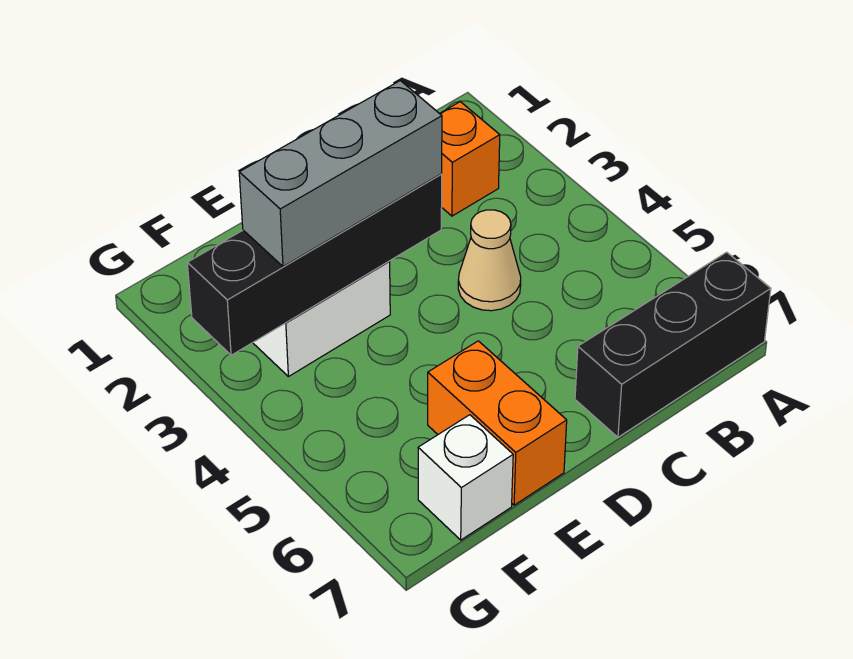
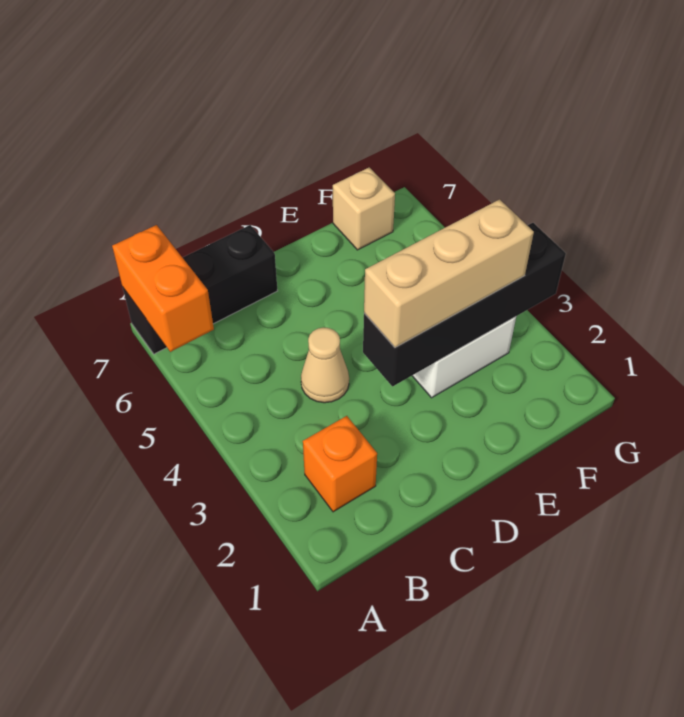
grey 1x3 brick [239,81,442,267] -> tan 1x3 brick [364,199,534,347]
orange 1x2 brick [428,341,567,505] -> orange 1x2 brick moved to [112,225,214,352]
white 1x1 brick [418,415,513,540] -> tan 1x1 brick [333,167,395,250]

